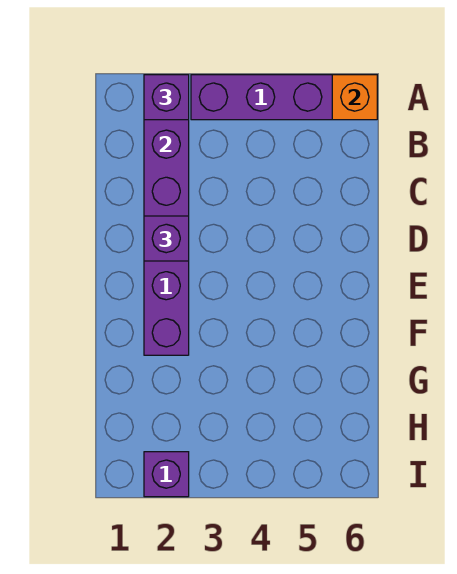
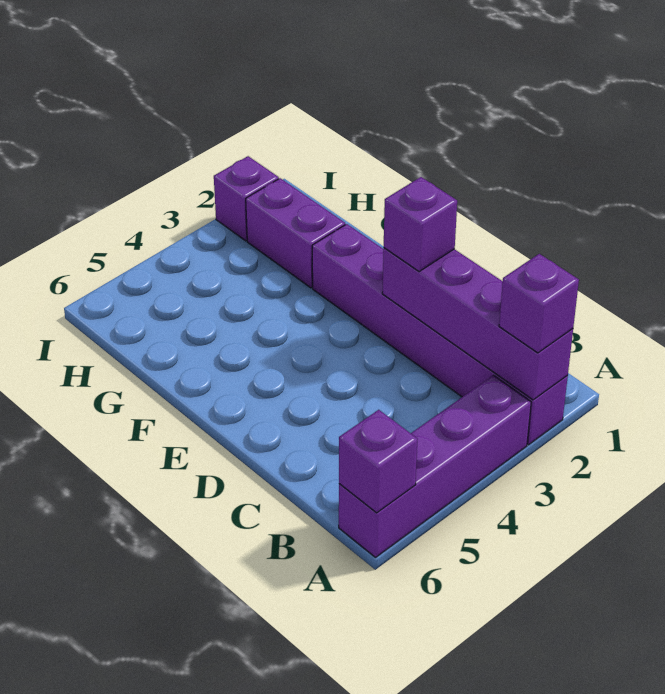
orange 1x1 brick [332,75,377,120] -> purple 1x1 brick [339,410,417,513]
none -> purple 1x2 brick [246,178,345,288]

